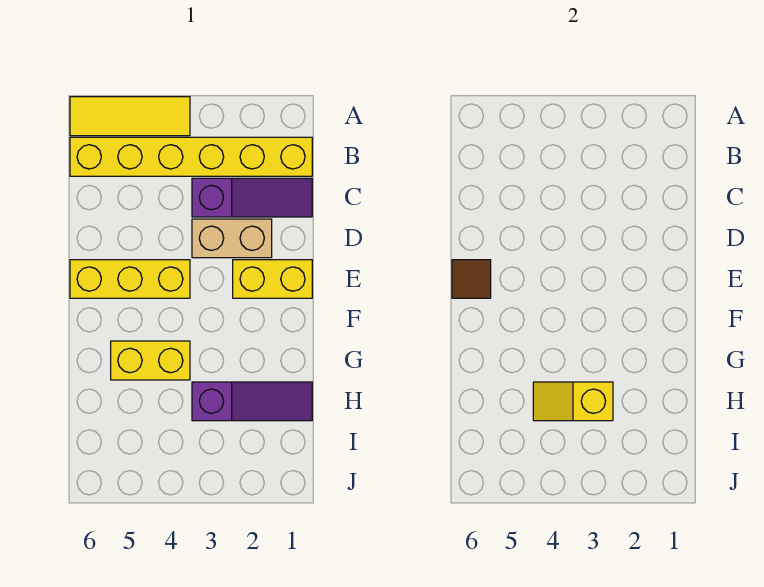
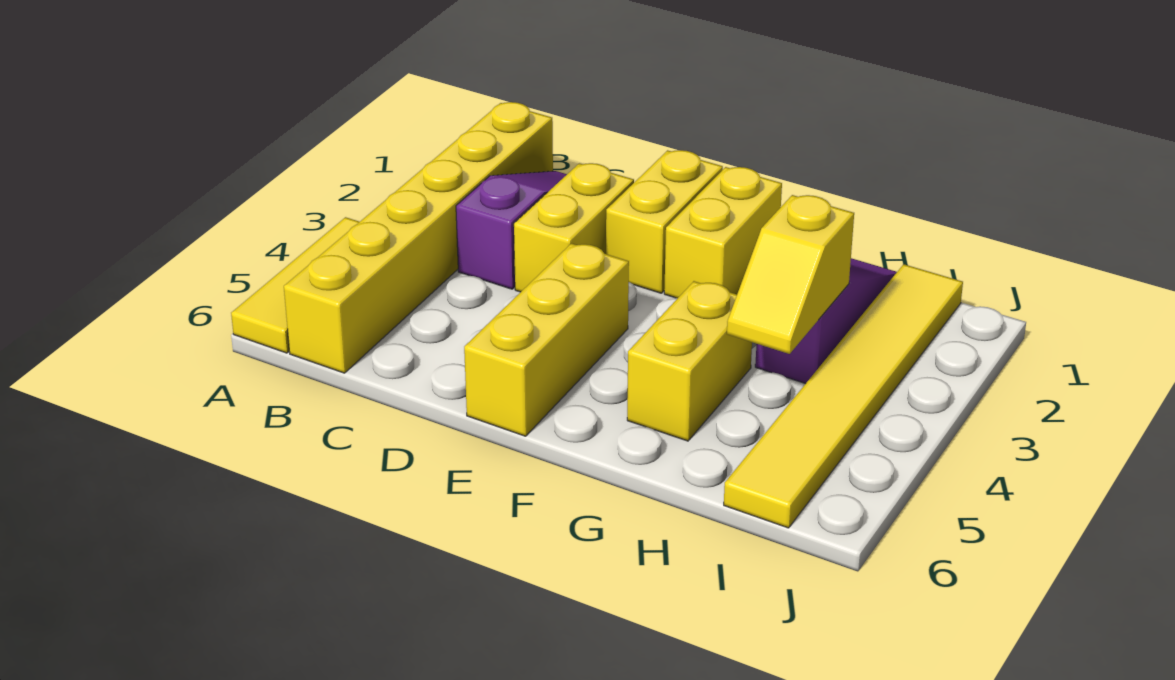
tan 1x2 brick [192,219,272,258] -> yellow 1x2 brick [514,163,634,292]
brown 1x1 tile [452,260,491,298] -> none
none -> yellow 1x2 brick [664,167,782,298]
none -> yellow 1x6 tile [724,264,963,528]

